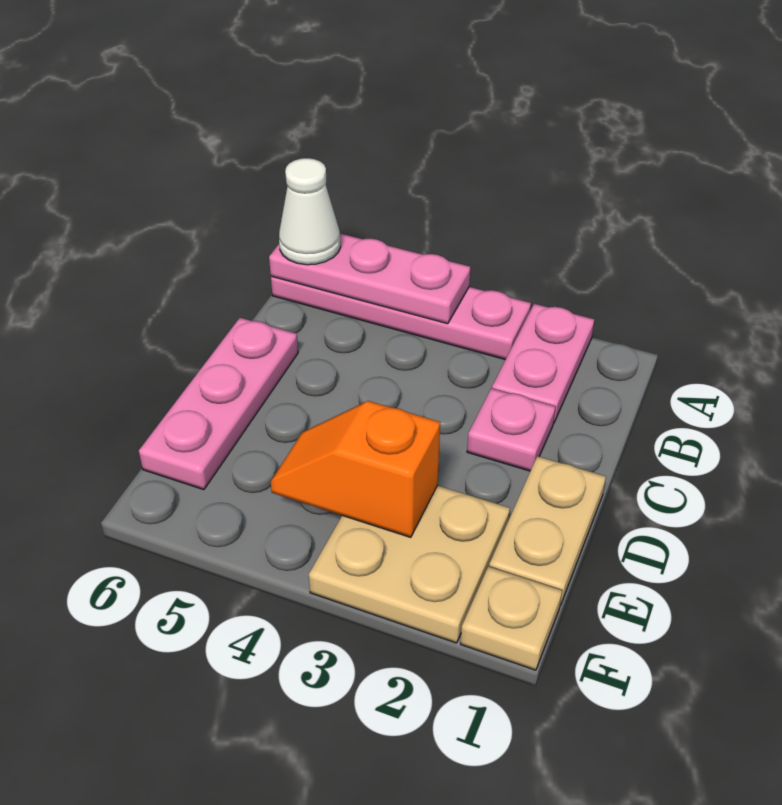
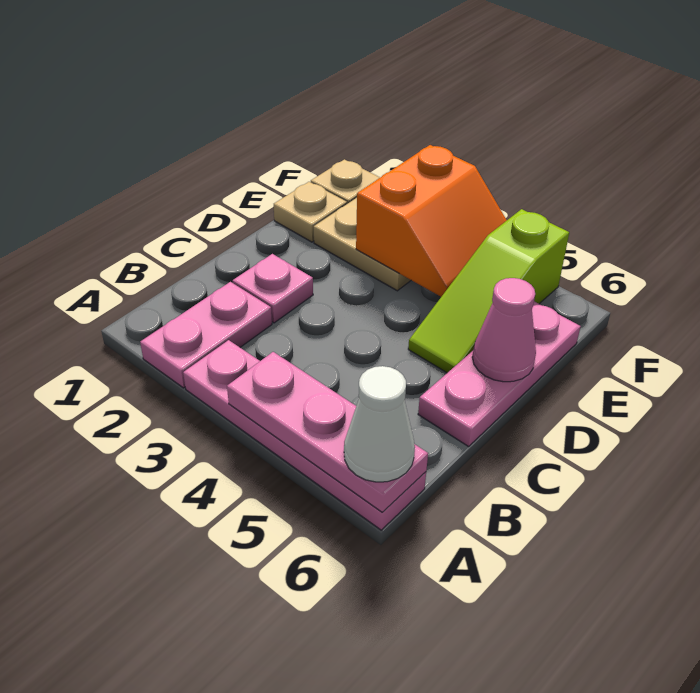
tan 1x2 plate [489,456,606,605] -> tan 1x1 plate [274,182,347,242]
none -> lime 1x3 slope [408,209,569,373]
none -> pink 1x1 cone [472,278,536,382]
orange 1x2 slope [271,401,440,537] -> orange 2x2 slope [356,145,507,297]

